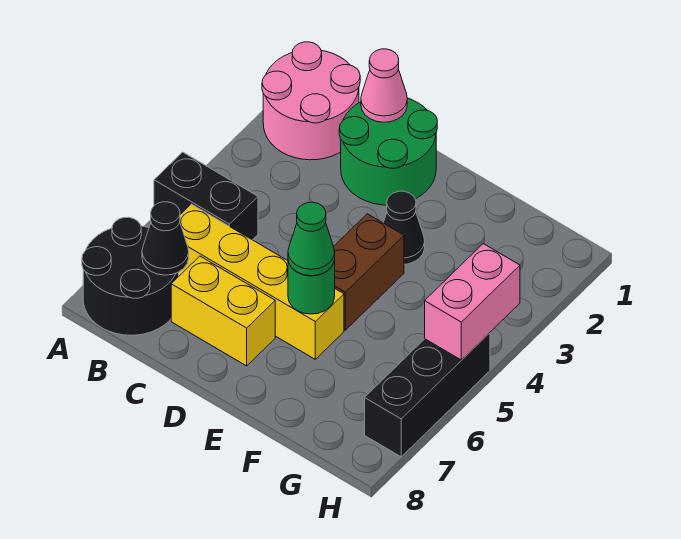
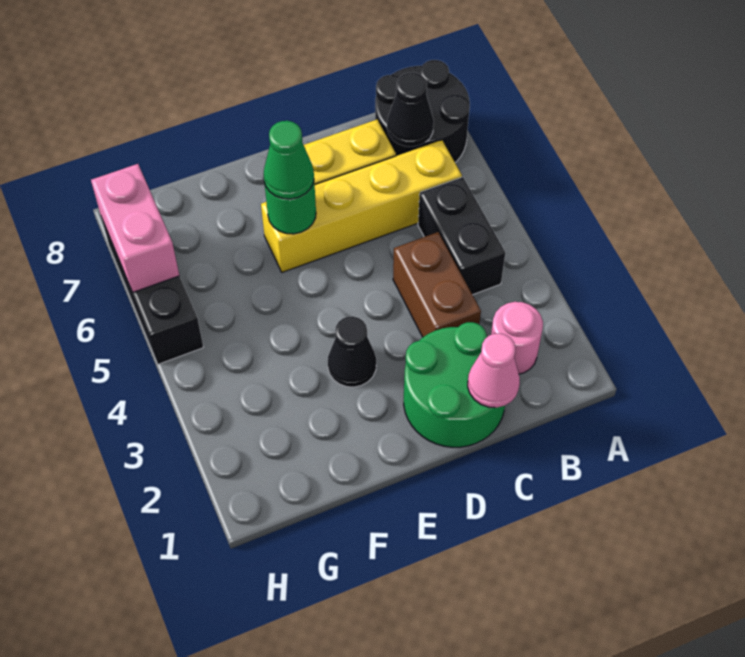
pink 2x2 round brick [262,42,360,160] -> pink 1x1 round brick [491,302,543,374]
black 1x2 brick [154,152,258,240] -> black 1x2 brick turned to [418,177,505,295]
brown 1x2 brick [334,214,404,330] -> brown 1x2 brick moved to [393,232,481,337]
pink 1x2 brick [425,244,520,360] -> pink 1x2 brick moved to [91,164,179,292]

